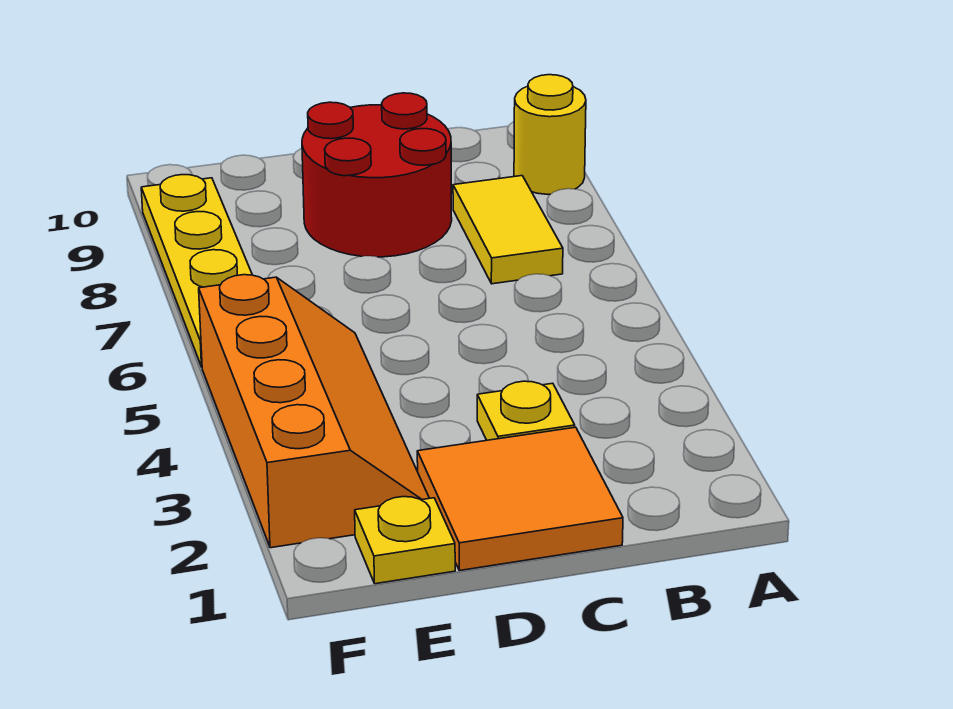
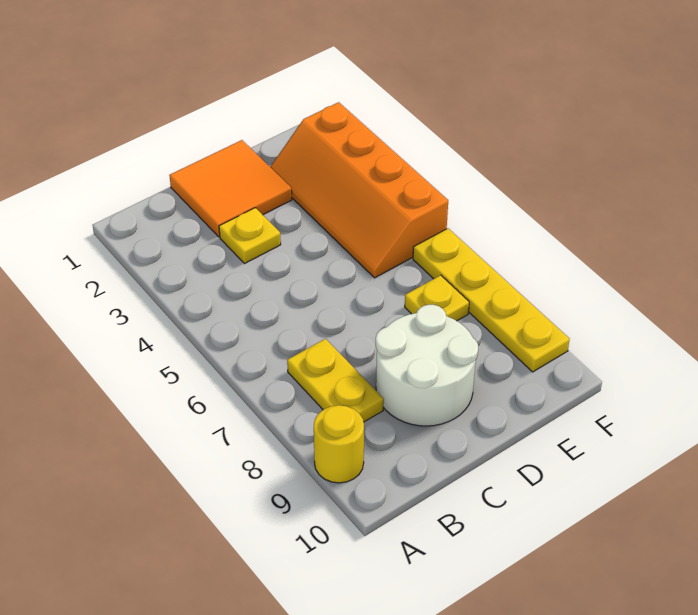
yellow 1x2 tile [453,176,563,284] -> yellow 1x2 plate [287,339,384,422]
red 2x2 round brick [302,93,452,257] -> white 2x2 round brick [376,305,478,426]
yellow 1x1 plate [355,497,455,584] -> yellow 1x1 plate moved to [405,275,469,321]

